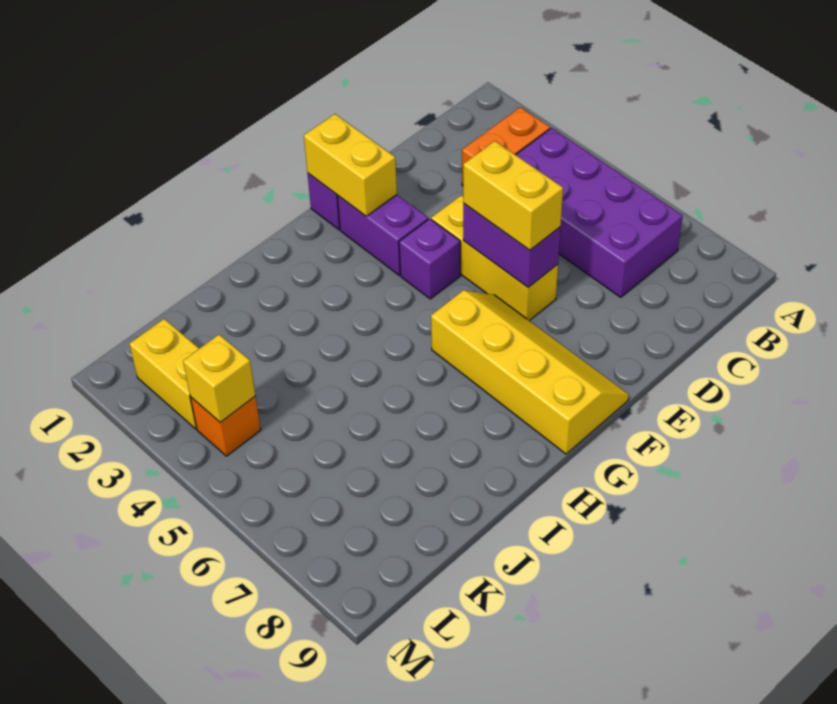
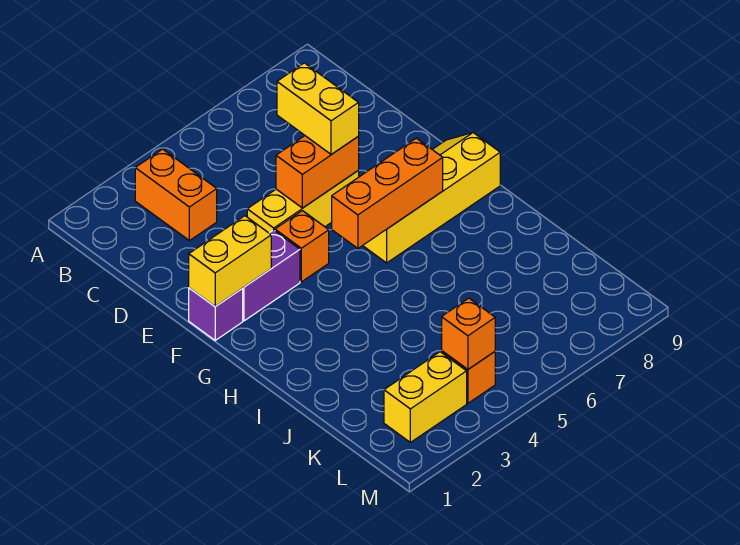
purple 2x4 brick [516,128,683,297] -> none
purple 1x2 brick [463,204,561,287] -> orange 1x2 brick [276,136,359,208]
yellow 1x2 brick [463,141,563,250] -> yellow 1x2 brick turned to [277,63,359,155]
purple 1x1 brick [399,219,460,299] -> orange 1x1 brick [275,211,329,282]
none -> orange 1x3 brick [332,138,443,248]
yellow 1x1 brick [183,335,255,422] -> orange 1x1 brick [442,298,495,369]

